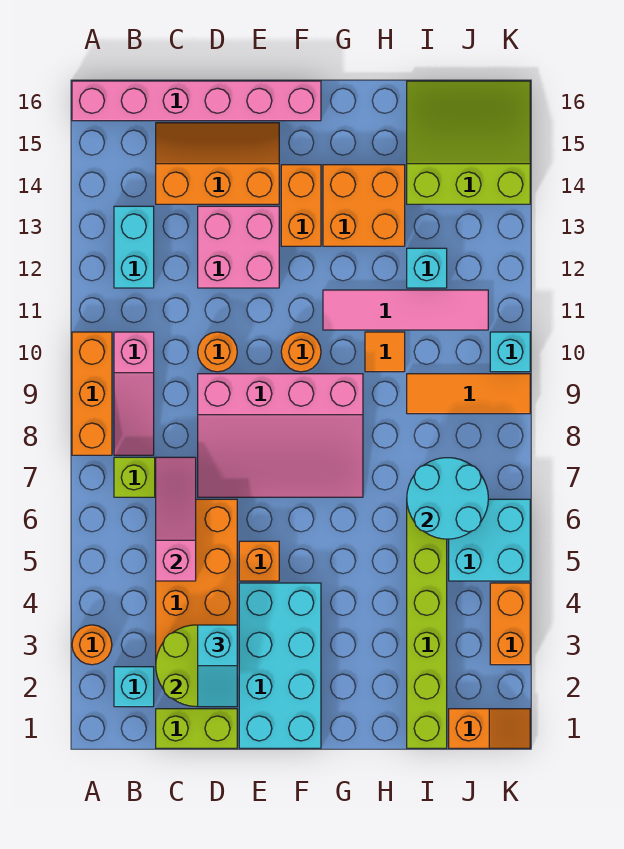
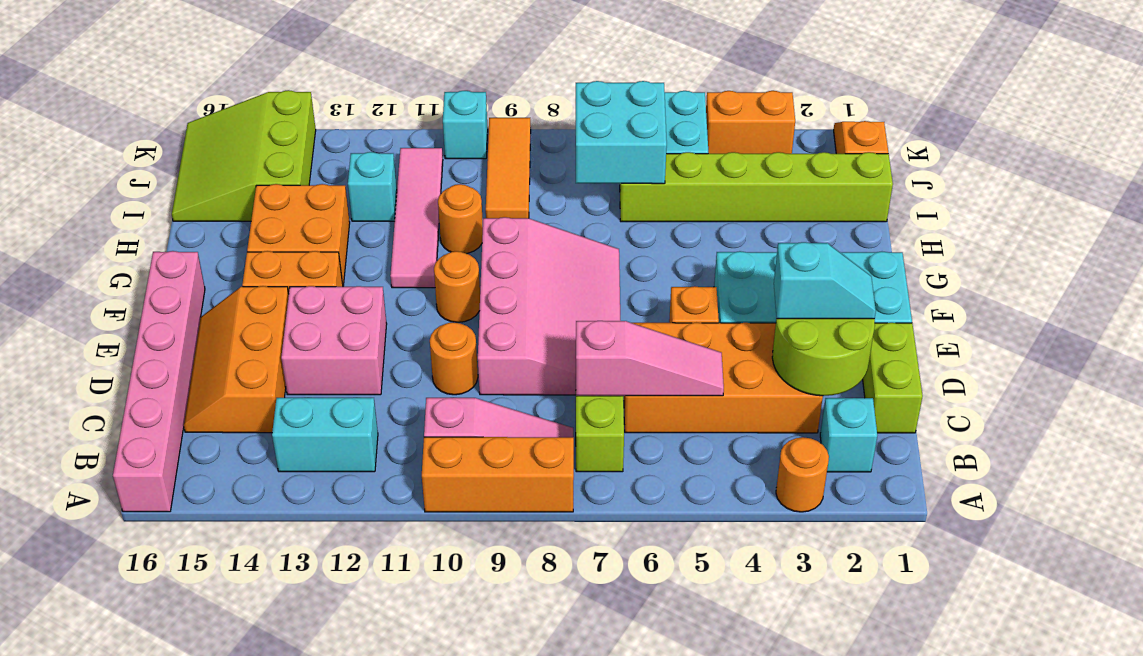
pink 1x3 slope [156,457,196,581] -> pink 1x3 slope turned to [576,321,724,396]
orange 1x1 tile [365,332,405,372] -> orange 1x1 round brick [438,184,483,254]
cyan 2x2 round brick [407,458,488,539] -> cyan 2x2 brick [576,81,667,184]

